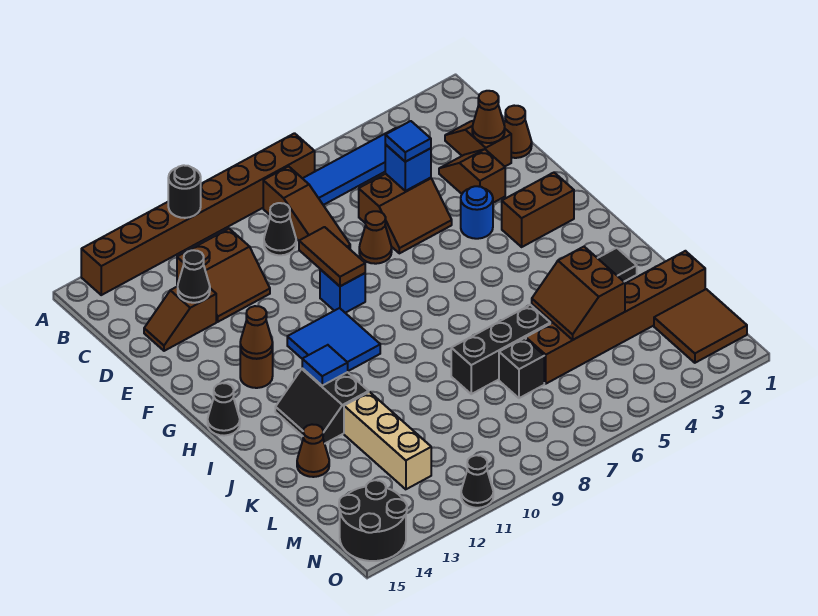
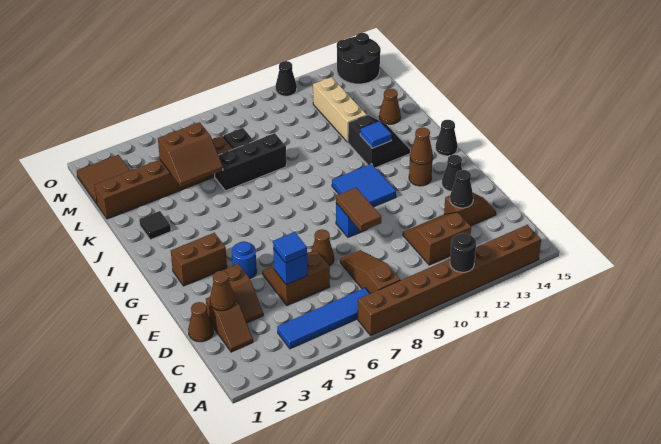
black 1x1 cone [264,203,296,255] -> black 1x1 cone moved to [442,155,462,191]
brown 2x2 slope [532,247,625,340] -> brown 2x2 slope turned to [158,122,223,187]

